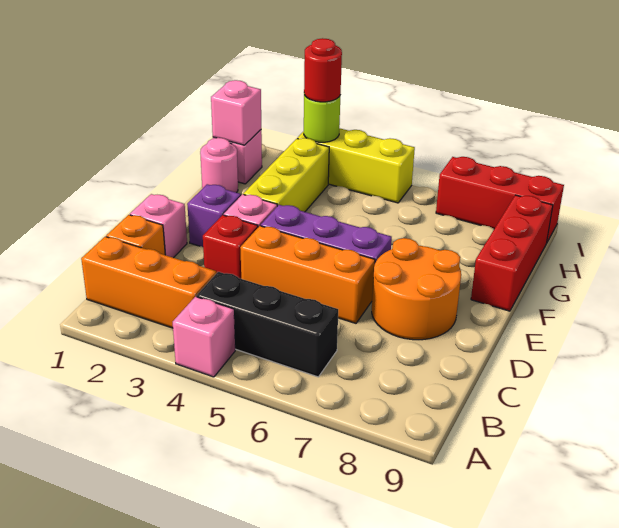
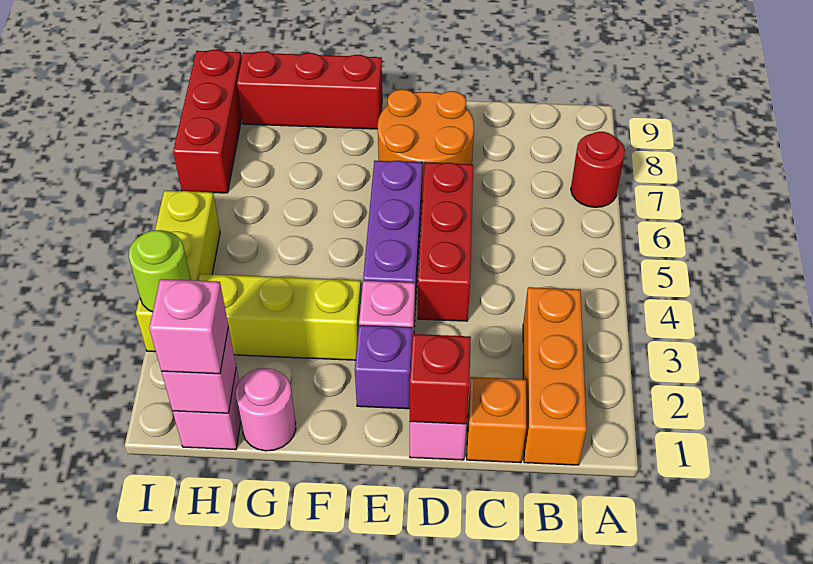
pink 1x1 brick [173,297,235,377] -> pink 1x1 brick moved to [149,279,228,374]
black 1x3 brick [196,272,338,377] -> none
red 1x1 brick [203,215,258,279] -> red 1x1 brick moved to [410,334,471,424]
orange 1x3 brick [240,226,375,323] -> red 1x3 brick [418,163,473,321]
red 1x1 round brick [304,38,342,102] -> red 1x1 round brick moved to [571,132,625,207]

